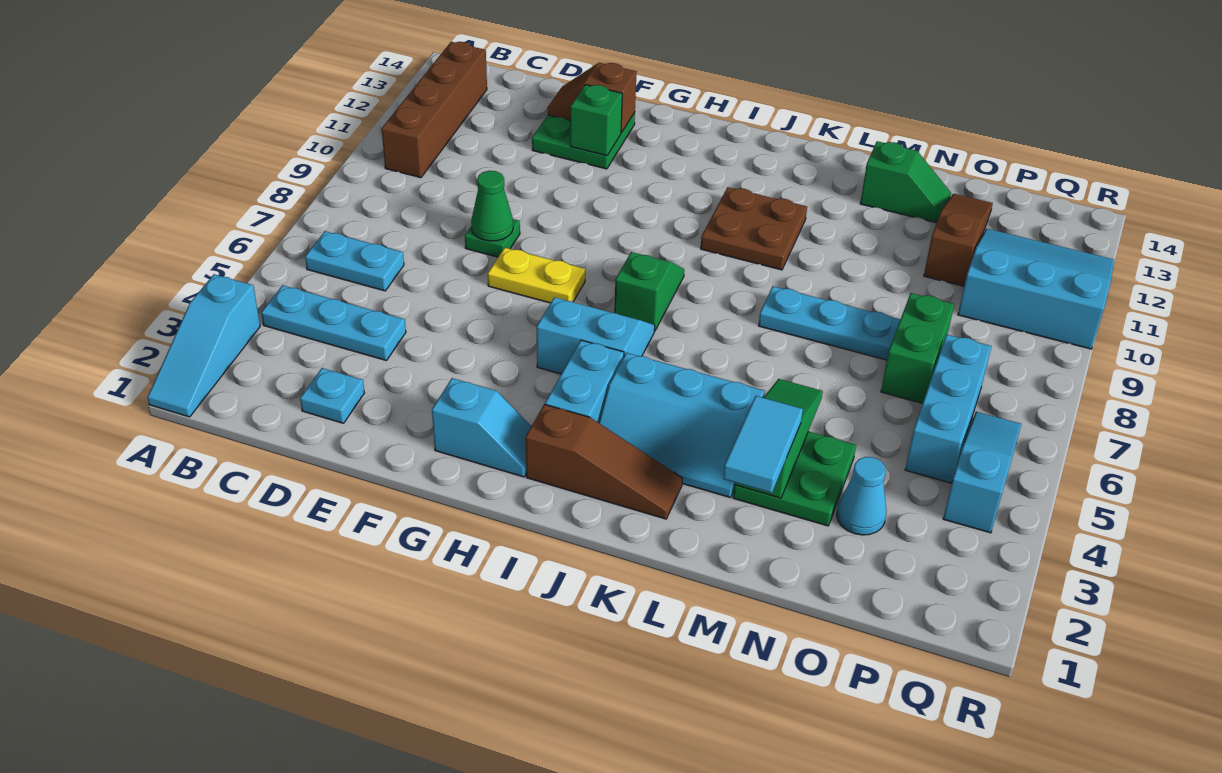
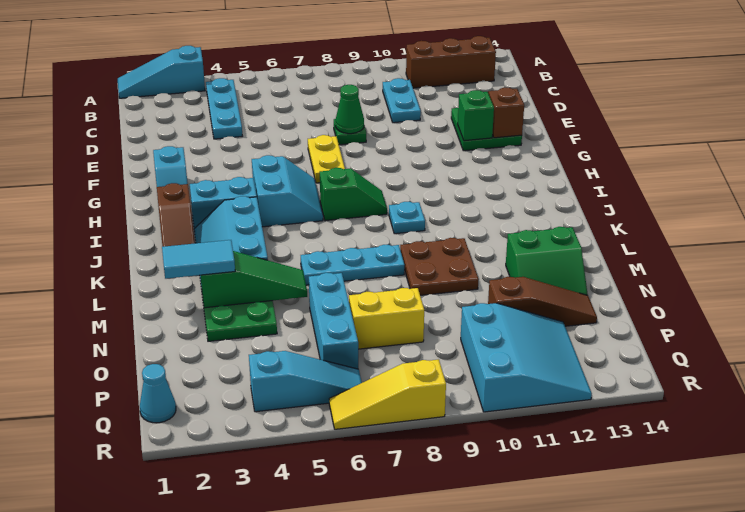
cyan 1x2 plate [305,231,404,291] -> cyan 1x2 plate moved to [383,78,421,123]
brown 1x4 brick [382,42,487,178] -> brown 1x3 brick [406,36,496,88]
cyan 1x1 plate [300,368,364,423] -> cyan 1x1 plate moved to [389,202,425,234]
brown 2x2 plate [701,187,807,270] -> brown 2x2 plate moved to [400,238,479,295]
cyan 1x3 plate [759,286,901,360] -> cyan 1x3 plate turned to [301,245,404,285]
green 1x2 slope [860,141,951,223] -> green 2x2 slope [506,227,588,295]
cyan 1x1 cone [837,457,886,535] -> cyan 1x1 cone moved to [140,364,176,423]
green 1x2 brick [881,293,954,403] -> yellow 1x2 brick [349,288,424,349]
cyan 1x3 brick [905,335,992,483] -> cyan 1x3 brick turned to [309,273,358,369]
none -> yellow 1x3 slope [329,359,446,429]

